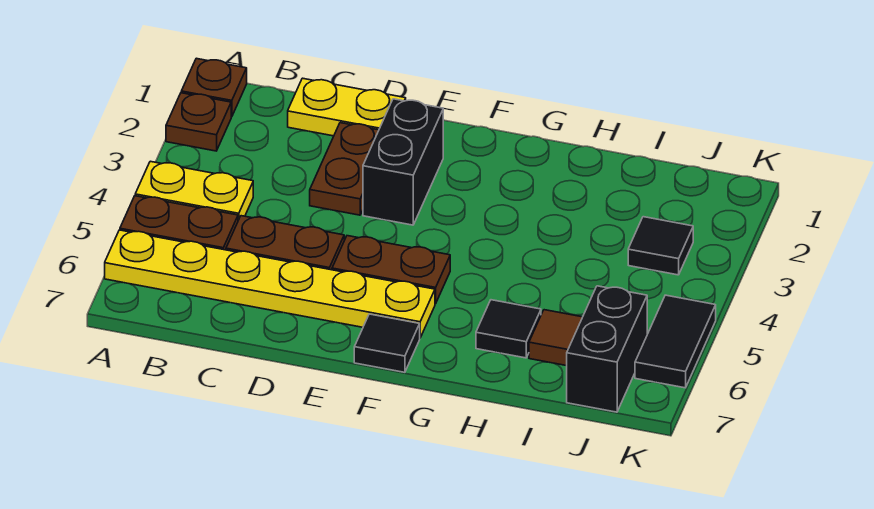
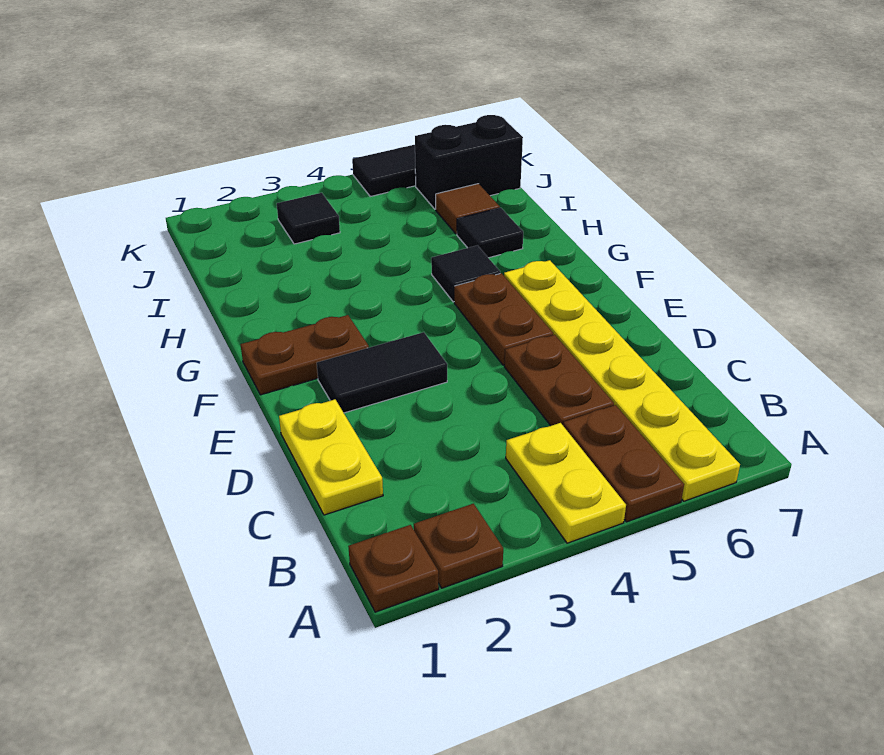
brown 1x2 plate [310,123,379,215] -> brown 1x2 plate moved to [240,315,369,395]
black 1x2 brick [363,99,443,225] -> black 1x2 tile [317,332,447,413]
black 1x1 tile [354,314,420,372] -> black 1x1 tile moved to [431,245,500,302]

